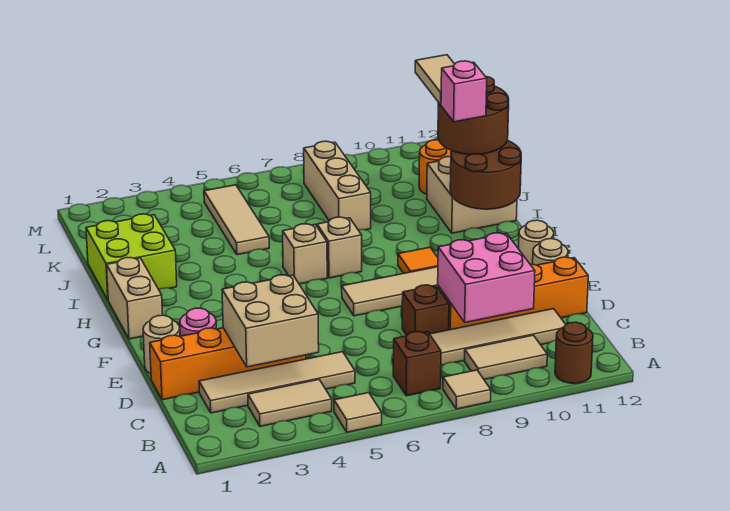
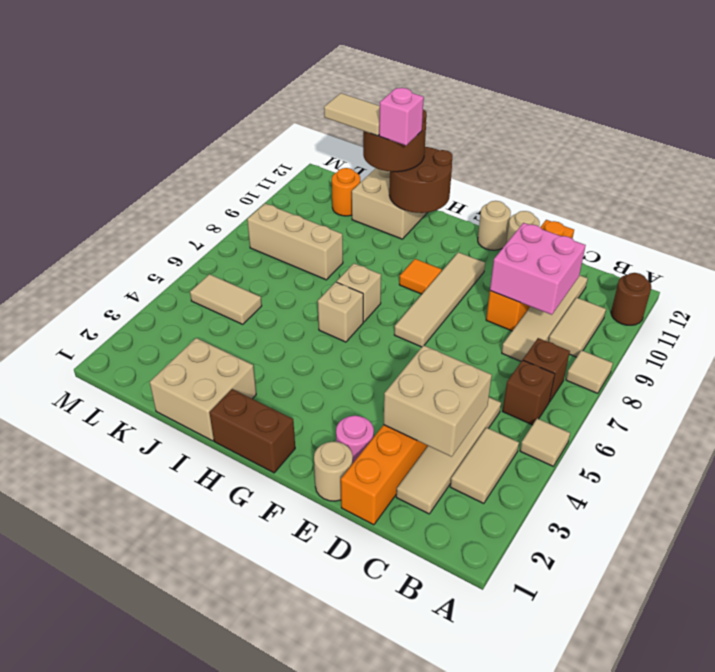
brown 1x1 brick [402,285,449,335] -> brown 1x1 brick moved to [502,360,555,425]
tan 1x2 brick [107,258,163,339] -> brown 1x2 brick [209,389,295,473]
lime 2x2 brick [86,214,177,300] -> tan 2x2 brick [150,338,256,441]
tan 1x3 tile [204,185,269,255] -> tan 1x2 tile [190,274,262,324]

